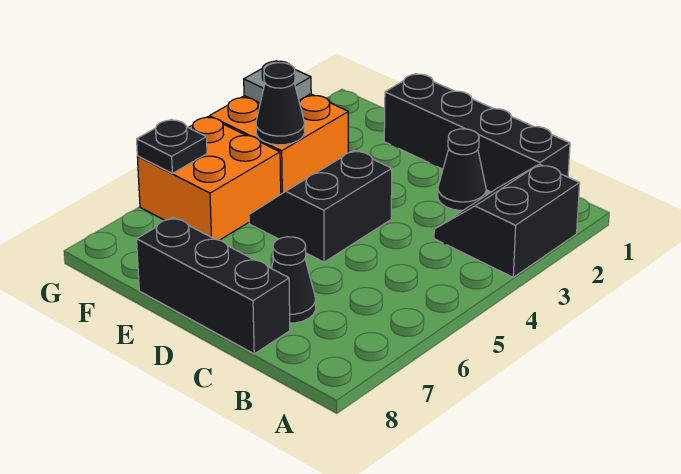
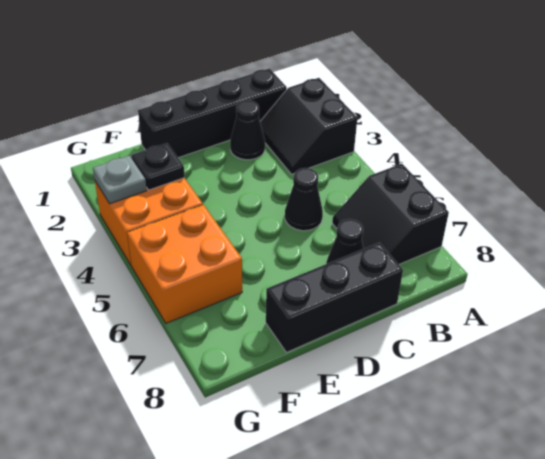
black 2x2 slope [249,150,392,262] -> black 2x2 slope moved to [332,164,449,264]
black 1x1 cone [256,63,305,145] -> black 1x1 cone moved to [285,168,323,231]
black 1x1 plate [137,119,207,173] -> black 1x1 plate moved to [131,143,185,190]

